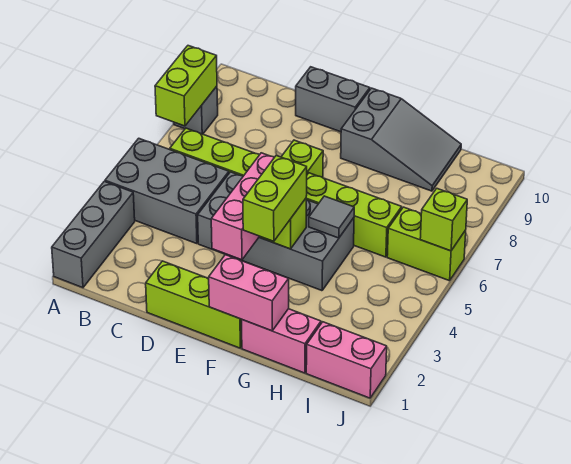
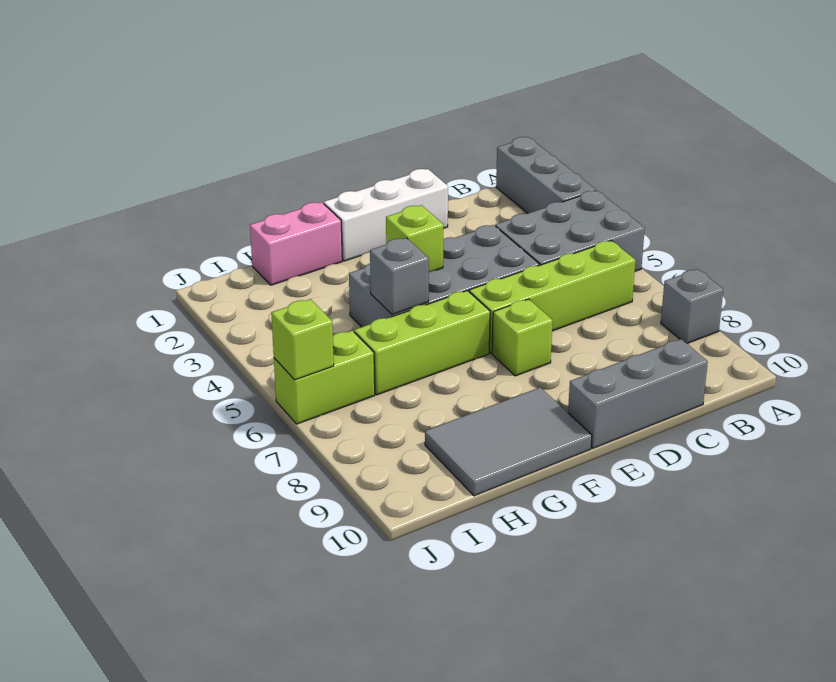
lime 1x2 brick [155,46,217,126] -> none
lime 1x3 brick [146,261,242,348] -> white 1x3 brick [324,169,448,261]
grey 1x2 brick [296,67,370,132] -> grey 1x3 brick [568,339,708,448]
pink 1x3 brick [211,153,274,260] -> none
pink 1x2 brick [209,255,289,331] -> none
lime 1x2 brick [243,156,307,241] -> none
grey 2x3 slope [341,88,461,191] -> grey 2x3 tile [425,387,592,496]
grey 1x1 tile [309,196,354,238] -> grey 1x1 brick [370,238,429,315]
pink 1x2 brick [306,322,387,398] -> none

